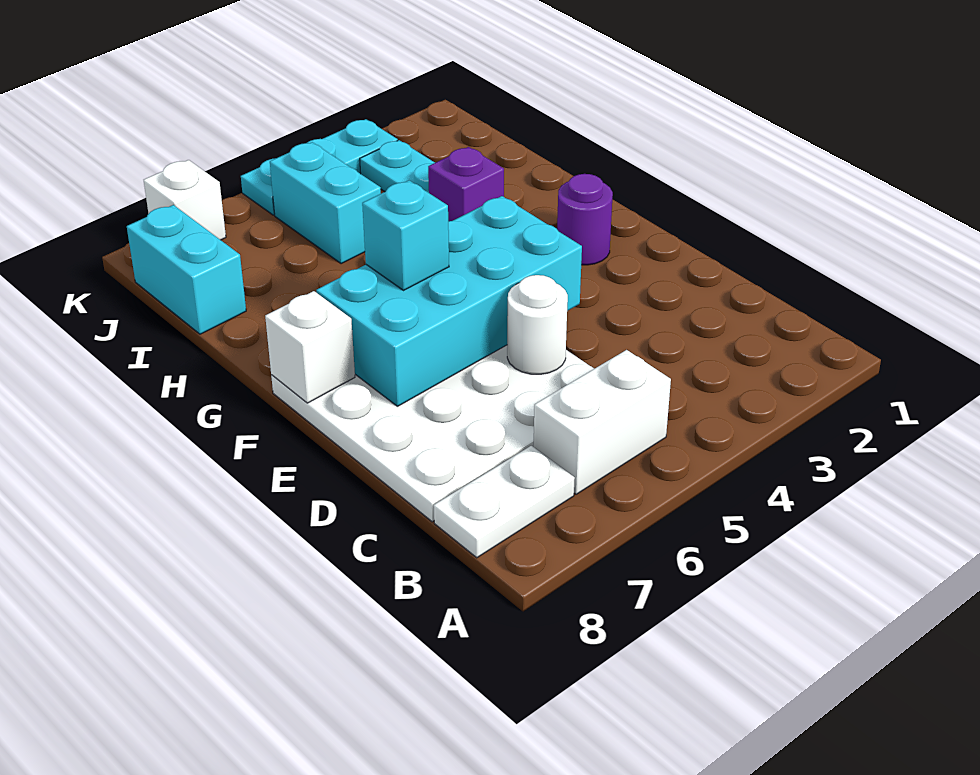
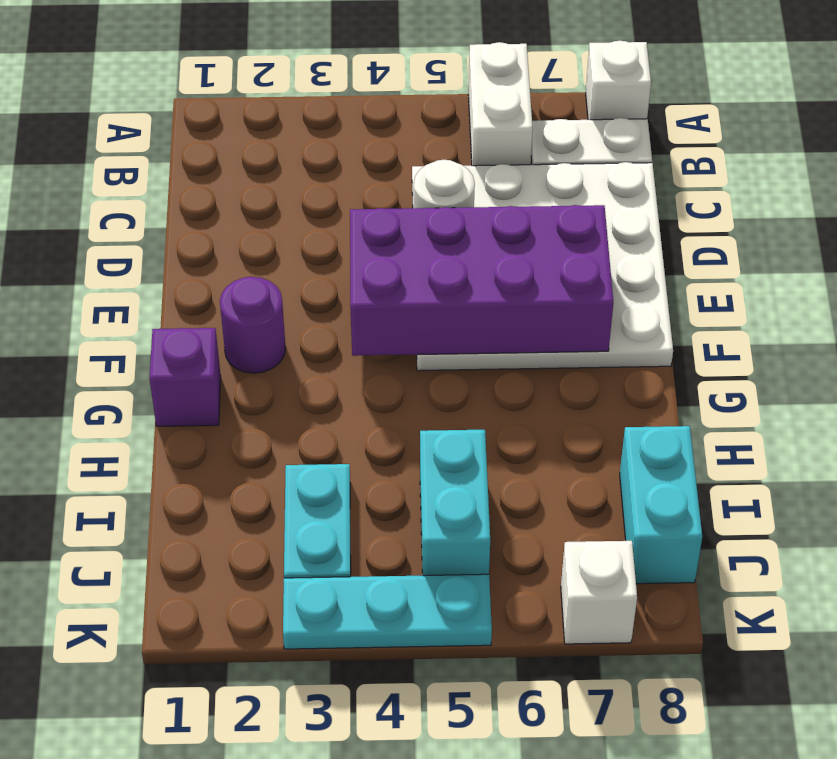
white 1x2 brick [534,350,671,494] -> white 1x2 brick turned to [468,42,533,166]
cyan 2x4 brick [316,196,582,406] -> purple 2x4 brick [350,205,613,356]
cyan 1x1 brick [362,180,449,291] -> none
white 1x1 brick [265,291,355,403] -> white 1x1 brick moved to [586,41,651,120]
purple 1x1 brick [428,147,504,221] -> purple 1x1 brick moved to [149,328,221,426]

